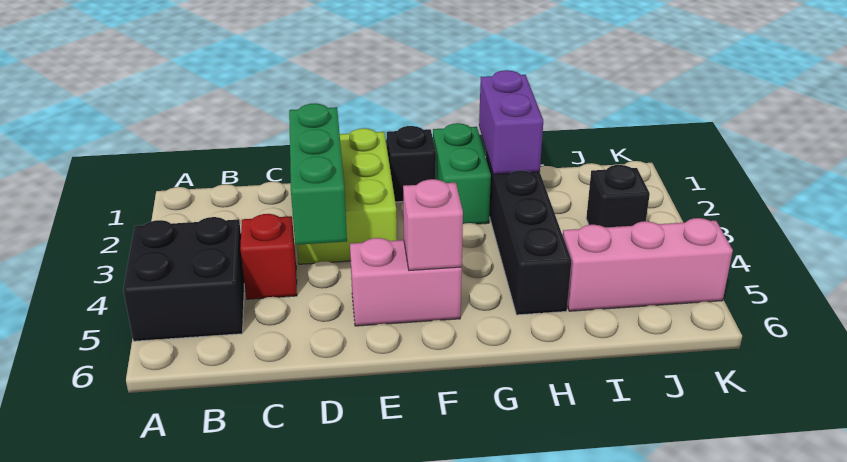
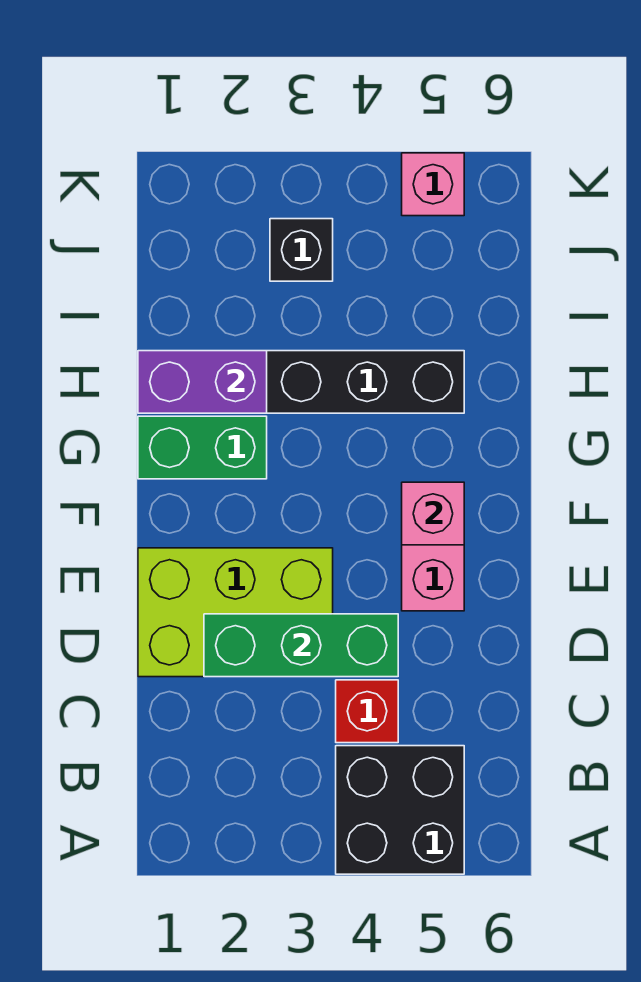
black 1x1 brick [387,126,436,202] -> none
pink 1x3 brick [563,218,733,311] -> pink 1x1 brick [402,153,464,216]

